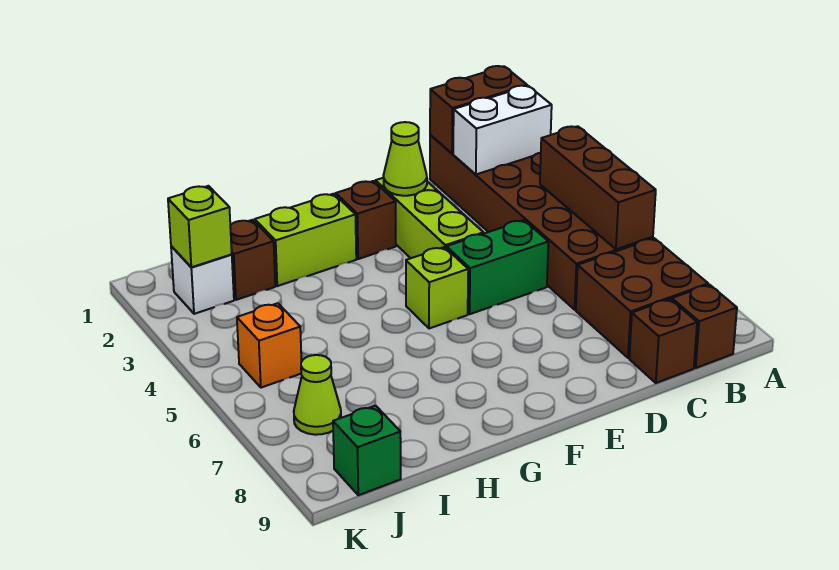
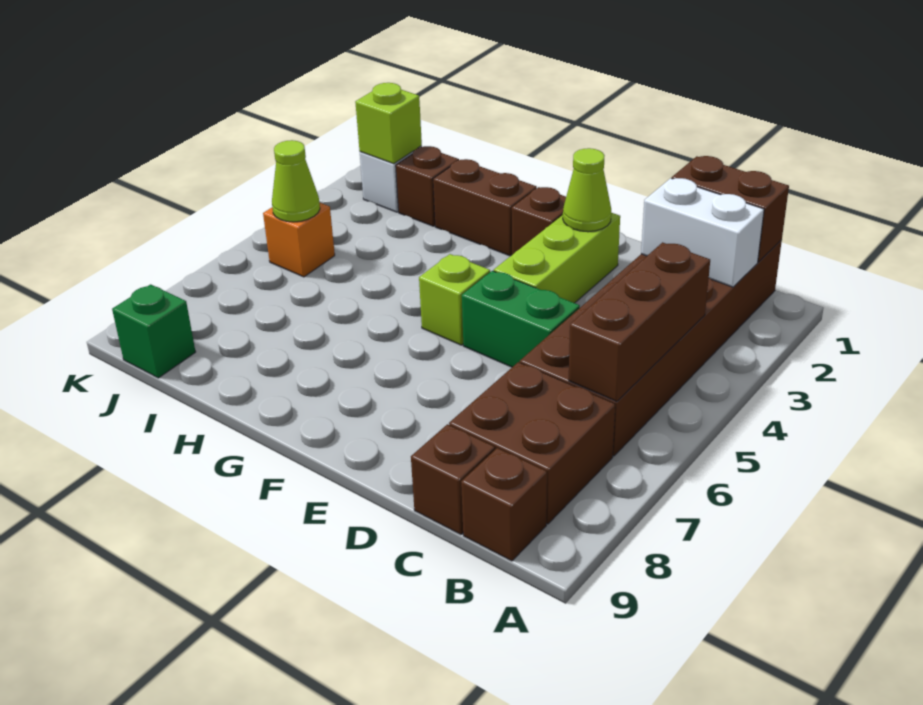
lime 1x2 brick [255,194,356,286] -> brown 1x2 brick [433,159,537,256]
lime 1x1 cone [294,355,341,435] -> lime 1x1 cone moved to [272,140,320,222]

